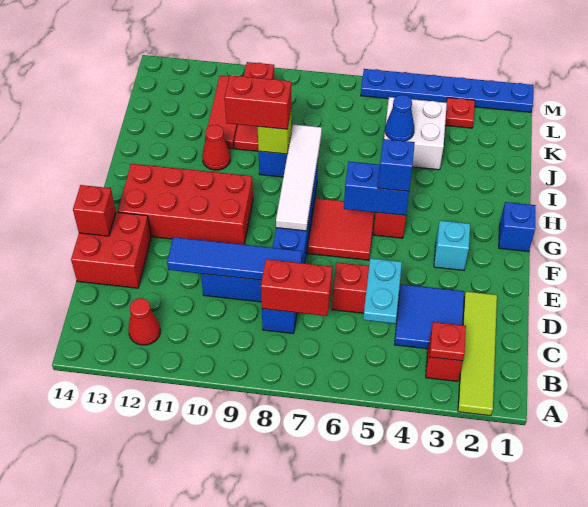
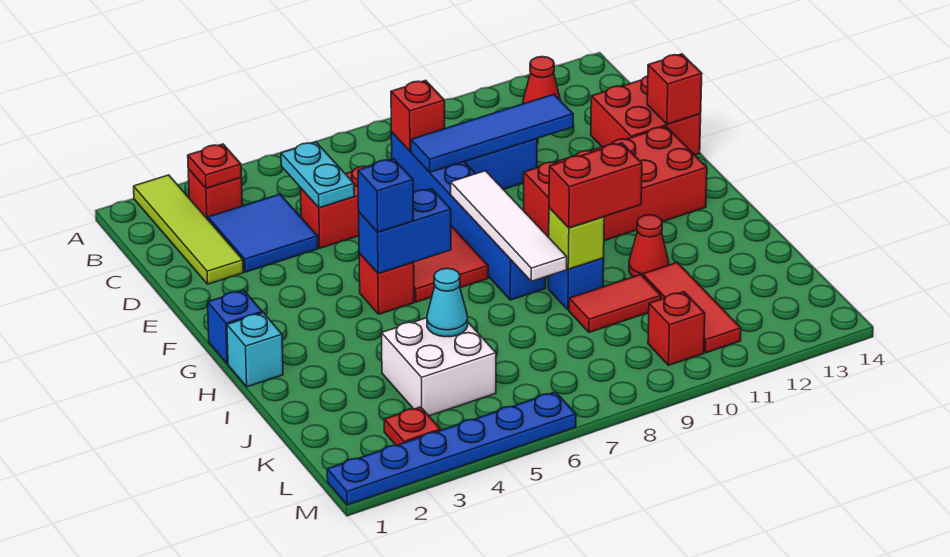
red 1x2 brick [261,259,332,316] -> red 1x1 brick [391,80,445,151]
cyan 1x1 brick [434,221,470,270] -> cyan 1x1 brick moved to [227,313,283,387]
blue 1x1 cone [385,95,414,141] -> cyan 1x1 cone [427,268,468,337]

